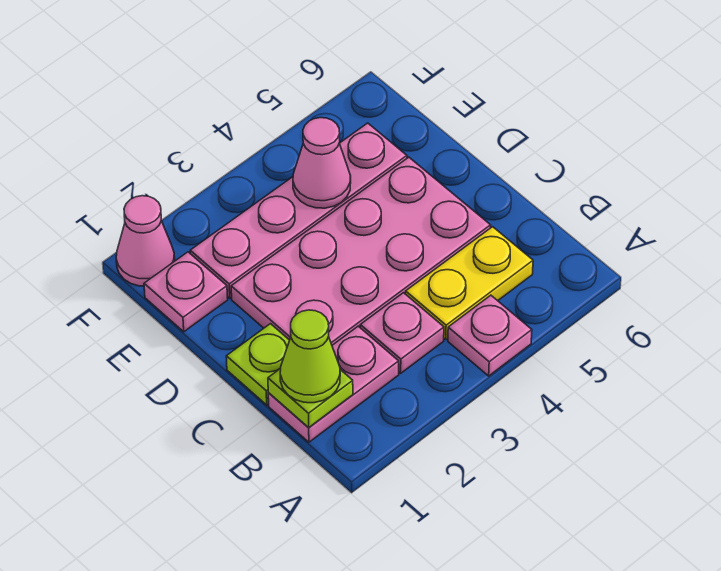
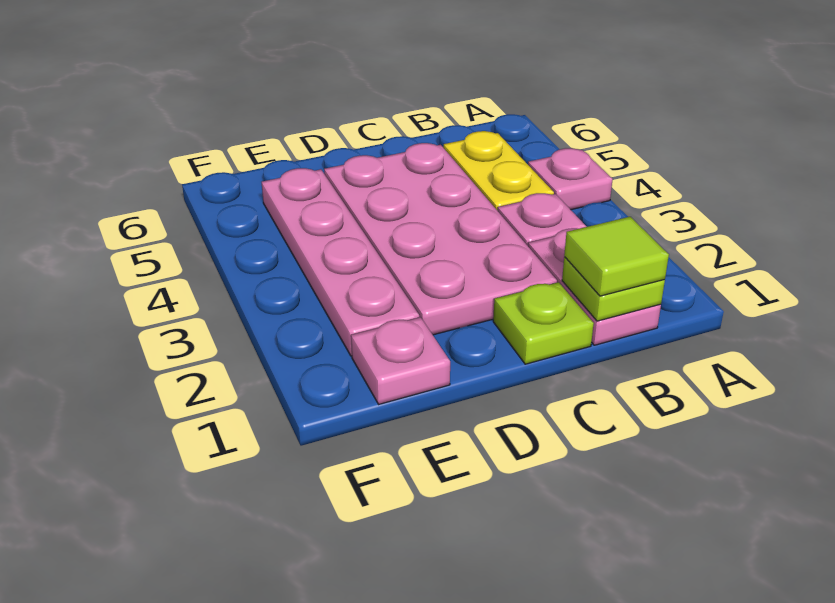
lime 1x1 cone [280,310,340,403] -> lime 1x1 tile [564,217,669,296]
pink 1x1 cone [293,118,351,208] -> none
pink 1x1 cone [116,196,175,286] -> none

